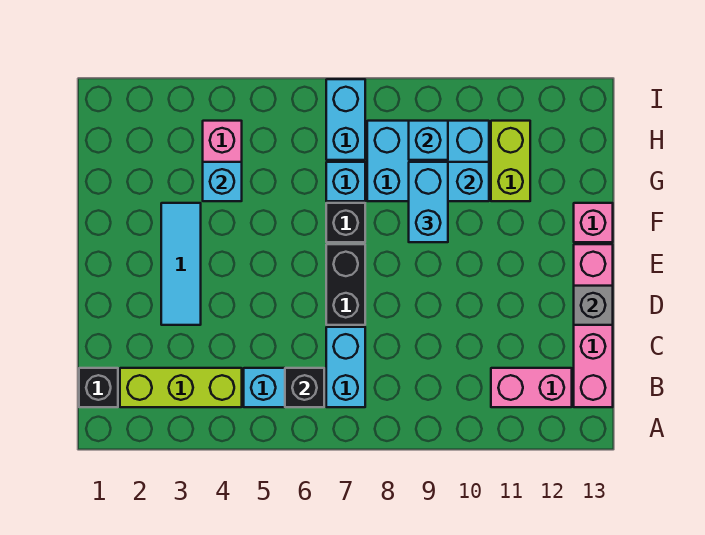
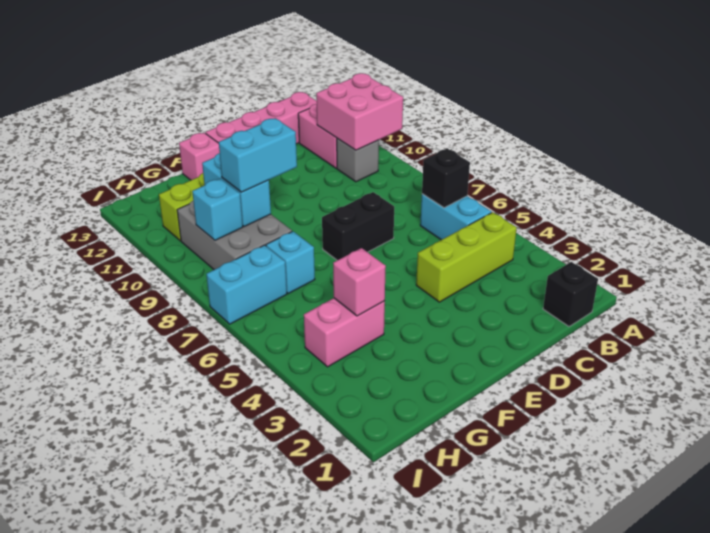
none -> pink 2x2 brick [316,73,403,150]
lime 1x3 brick [120,368,242,407] -> lime 1x3 brick turned to [416,212,517,302]
cyan 1x2 brick [326,327,365,407] -> none
cyan 1x3 tile [161,203,201,325] -> none
grey 1x1 brick [574,286,613,325] -> grey 1x1 brick moved to [337,138,379,182]
black 1x1 brick [326,203,365,242] -> none
cyan 1x1 brick [203,162,242,201] -> pink 1x1 brick [333,248,386,316]
cyan 2x3 brick [367,121,489,201] -> grey 2x3 brick [177,201,292,270]

